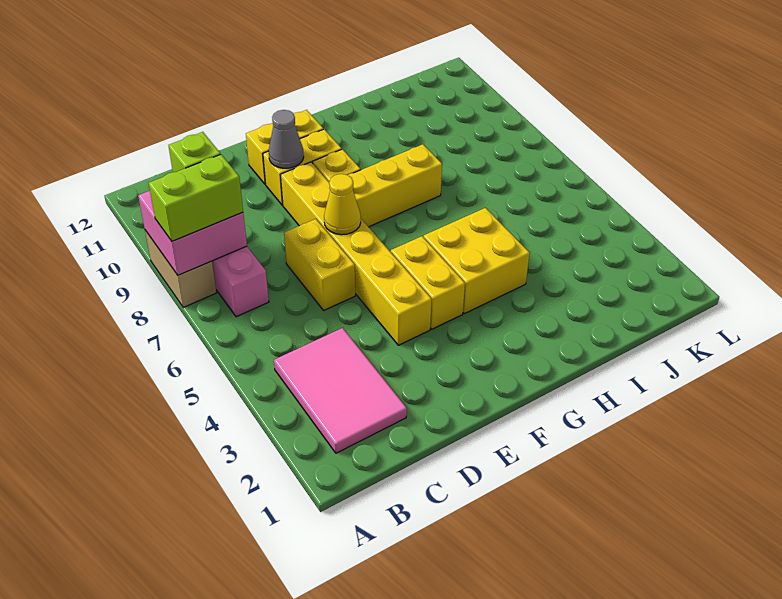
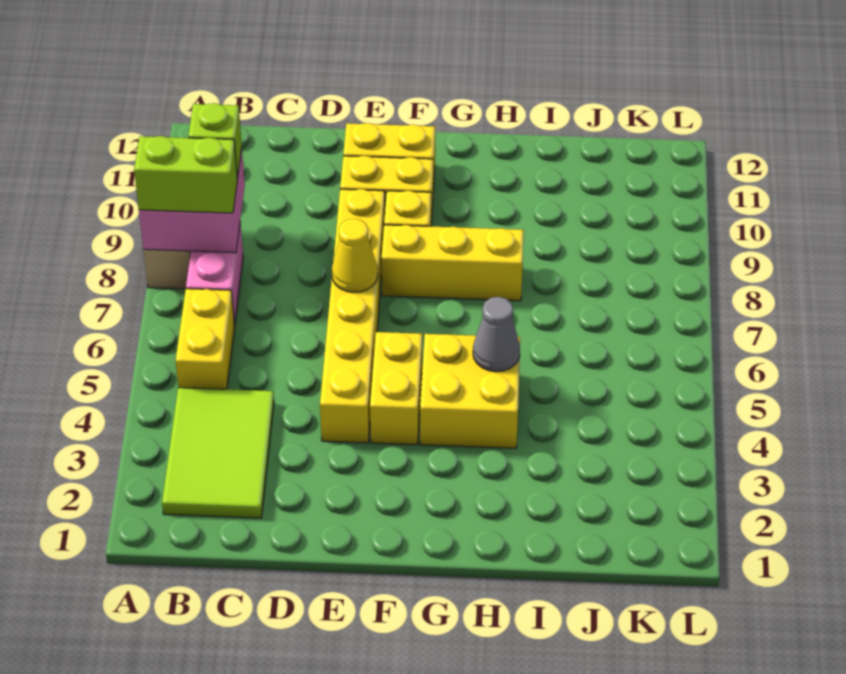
pink 2x3 tile [274,328,407,453] -> lime 2x3 tile [162,388,274,518]
yellow 1x2 brick [284,219,355,310] -> yellow 1x2 brick moved to [176,289,235,389]
grey 1x1 cone [269,110,304,168] -> grey 1x1 cone moved to [473,297,520,372]

